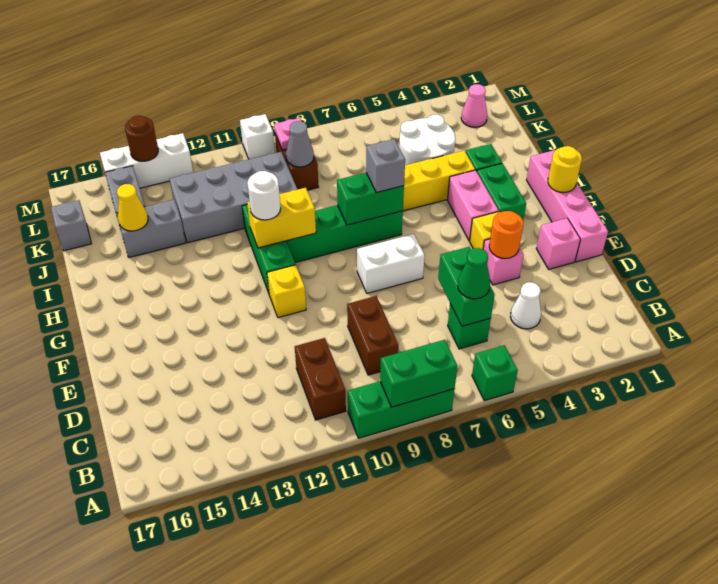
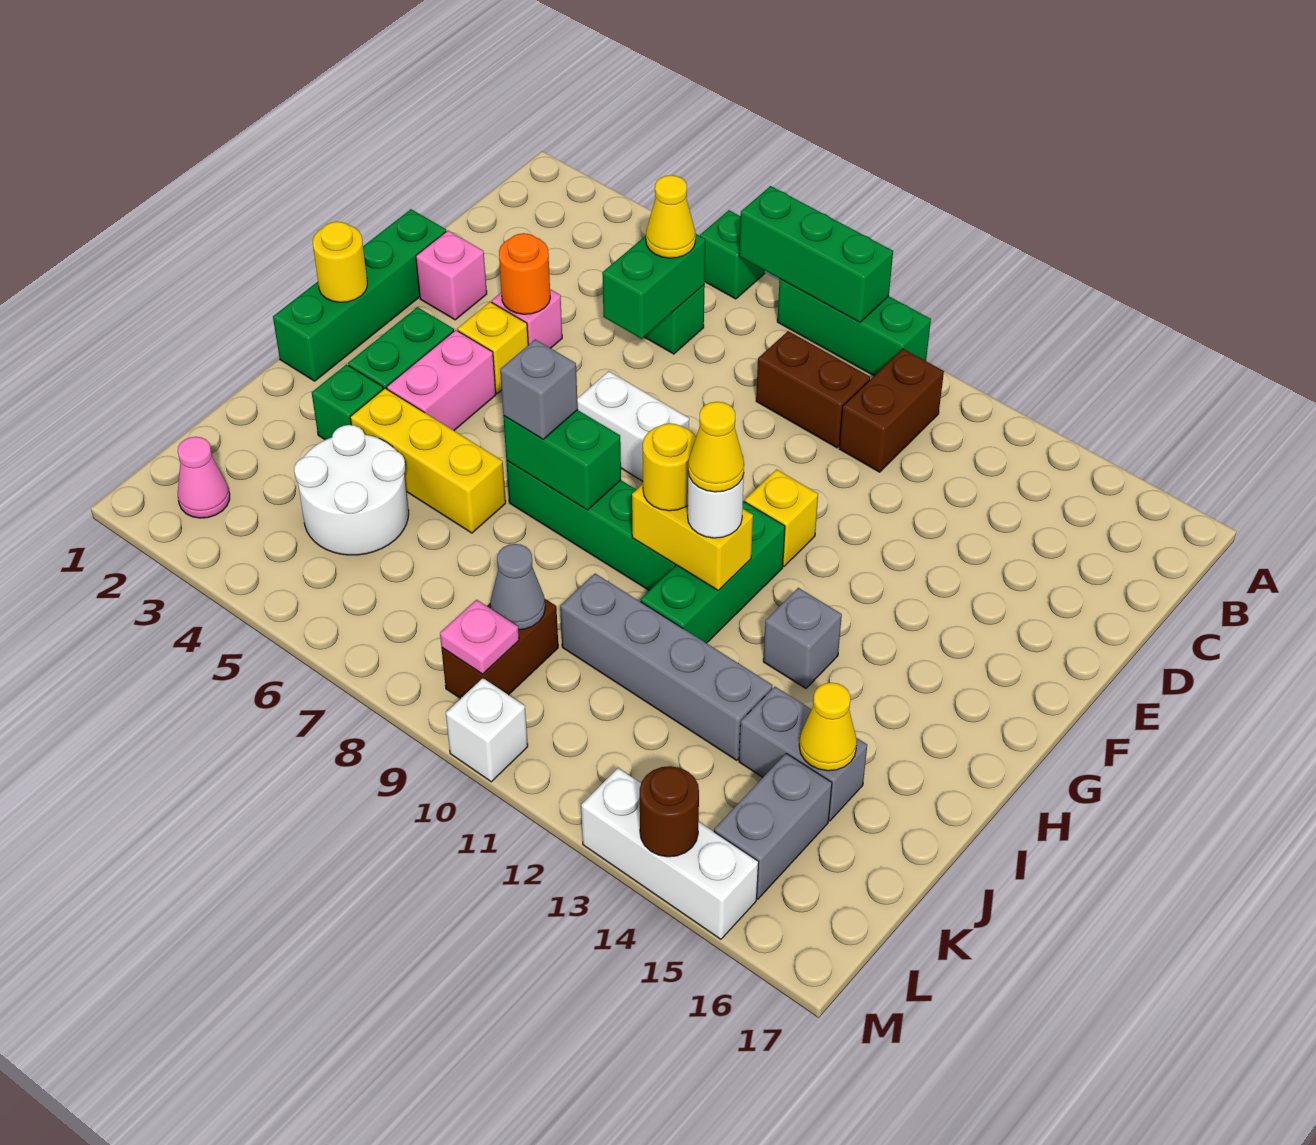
green 1x2 brick [380,340,457,407] -> green 1x3 brick [739,186,893,322]
white 1x1 cone [510,282,541,329] -> none
green 1x1 cone [458,248,490,299] -> yellow 1x1 cone [646,175,696,258]
brown 1x2 brick [347,296,398,375] -> brown 1x2 brick turned to [756,331,870,448]
pink 1x4 brick [527,150,608,262] -> green 1x4 brick [273,209,446,381]
none -> yellow 1x1 round brick [643,423,696,511]
none -> yellow 1x1 cone [688,402,744,492]
grey 2x4 brick [170,152,298,243] -> grey 1x4 brick [560,574,772,760]
grey 1x1 brick [51,200,91,251] -> grey 1x1 brick moved to [763,588,842,688]

